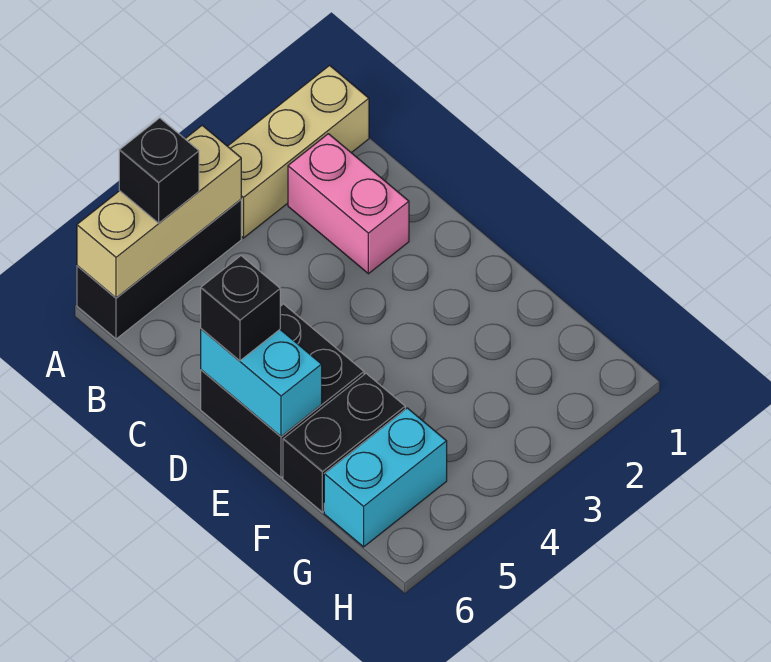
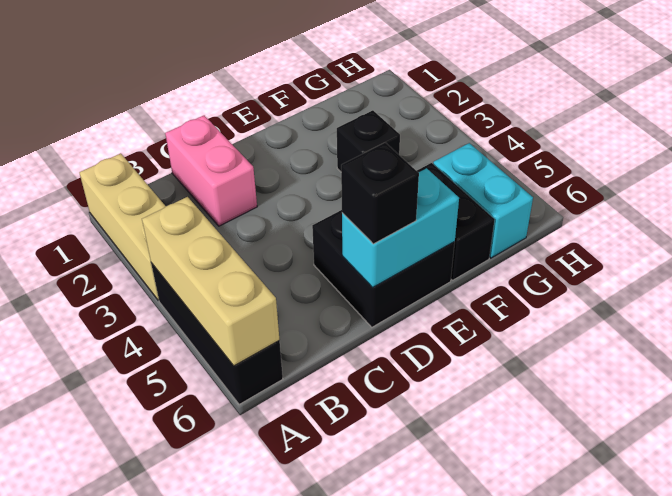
black 1x1 brick [119,118,199,223] -> black 1x1 brick moved to [337,110,400,172]
pink 1x2 brick [288,134,409,274] -> pink 1x2 brick turned to [165,115,257,226]

